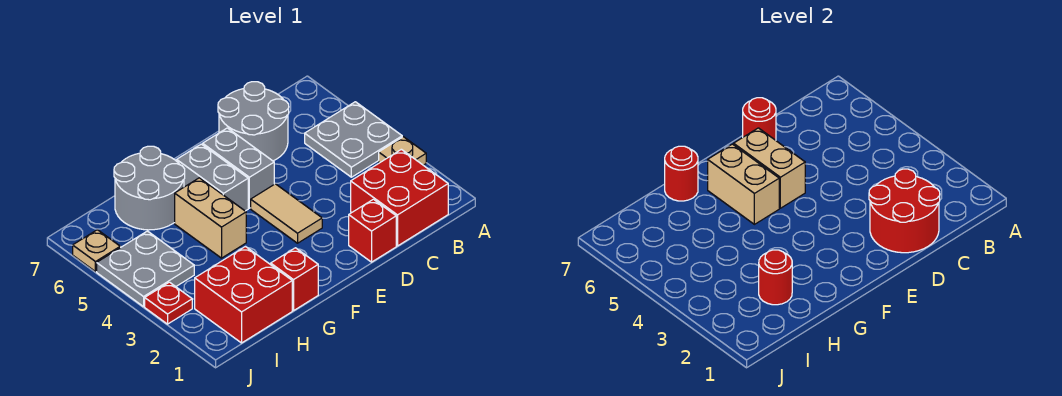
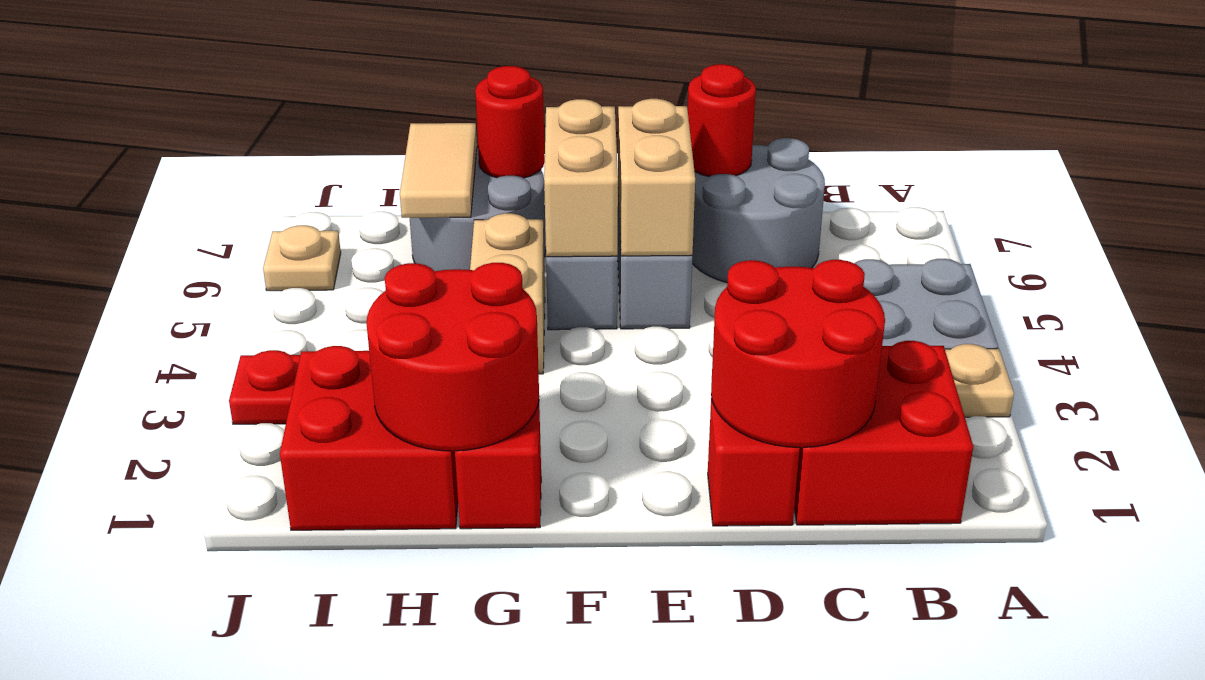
tan 1x2 tile [251,184,322,243] -> tan 1x2 tile moved to [400,123,477,218]
red 1x1 round brick [759,250,792,305] -> red 2x2 round brick [367,263,539,451]
grey 2x2 plate [97,231,194,307] -> none

